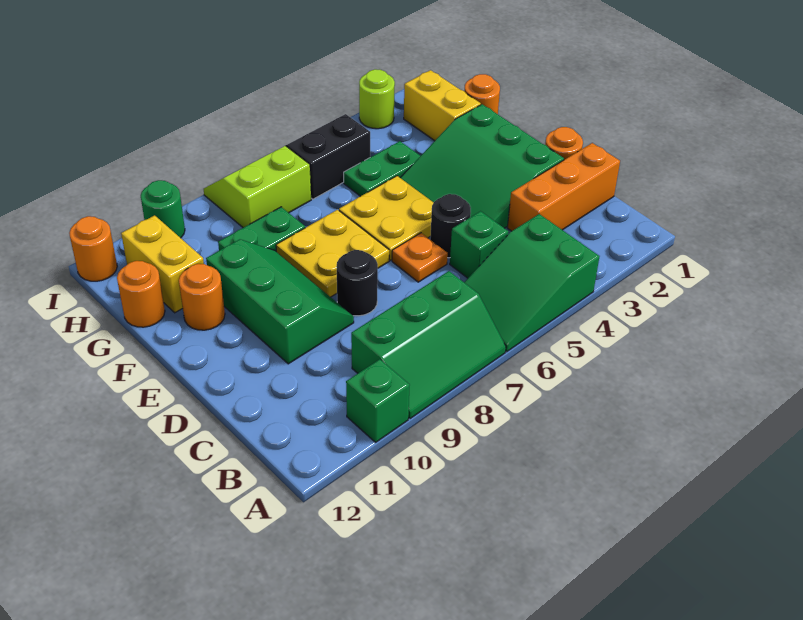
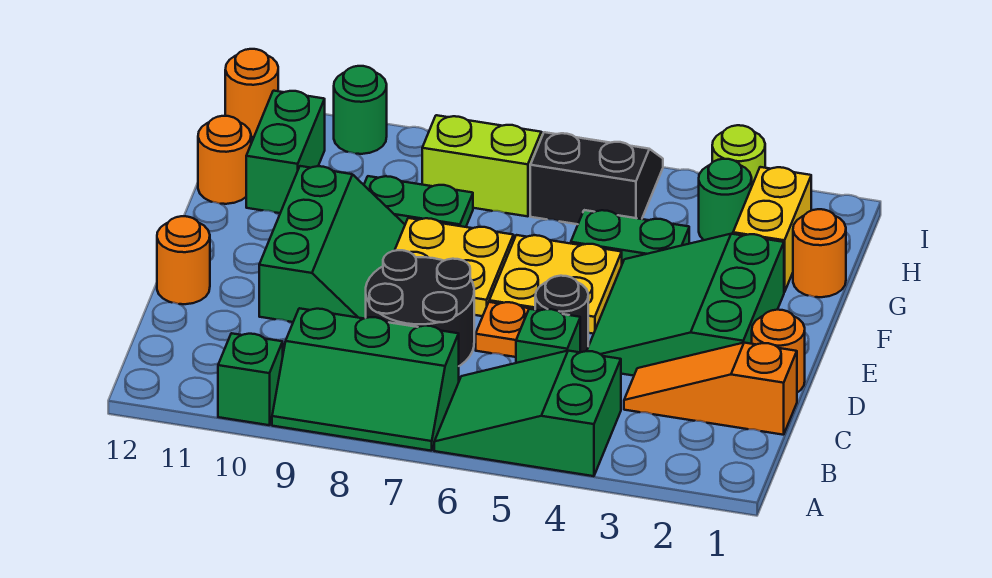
orange 1x3 brick [507,143,620,231] -> orange 1x3 slope [624,343,797,435]
black 1x1 round brick [336,250,378,316] -> black 2x2 round brick [366,250,474,366]
orange 1x1 round brick [179,264,225,330] -> orange 1x1 round brick moved to [157,216,210,304]
yellow 1x2 brick [121,215,204,313] -> green 1x2 brick [246,91,325,213]
none -> green 1x1 round brick [699,159,752,240]

